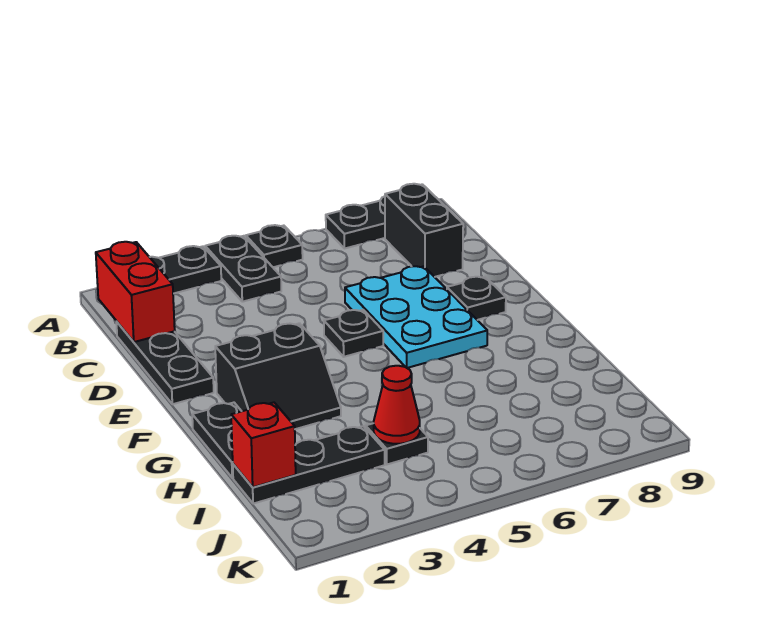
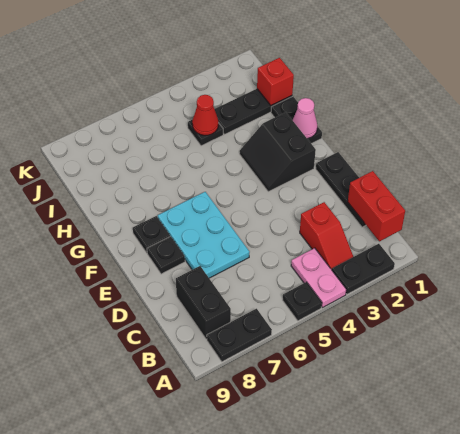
black 1x2 plate [205,236,281,302] -> pink 1x2 plate [291,248,346,307]
none -> red 1x2 slope [300,202,353,270]
black 1x1 plate [324,310,383,357] -> black 1x1 plate moved to [133,216,170,253]
black 2x2 slope [215,323,341,429] -> black 2x2 slope turned to [239,112,316,192]
none -> pink 1x1 cone [293,98,317,139]

